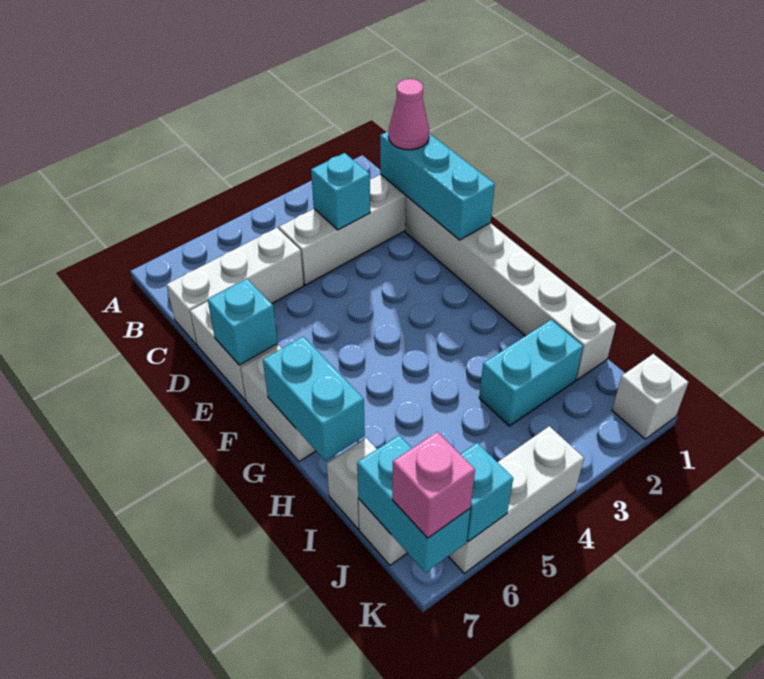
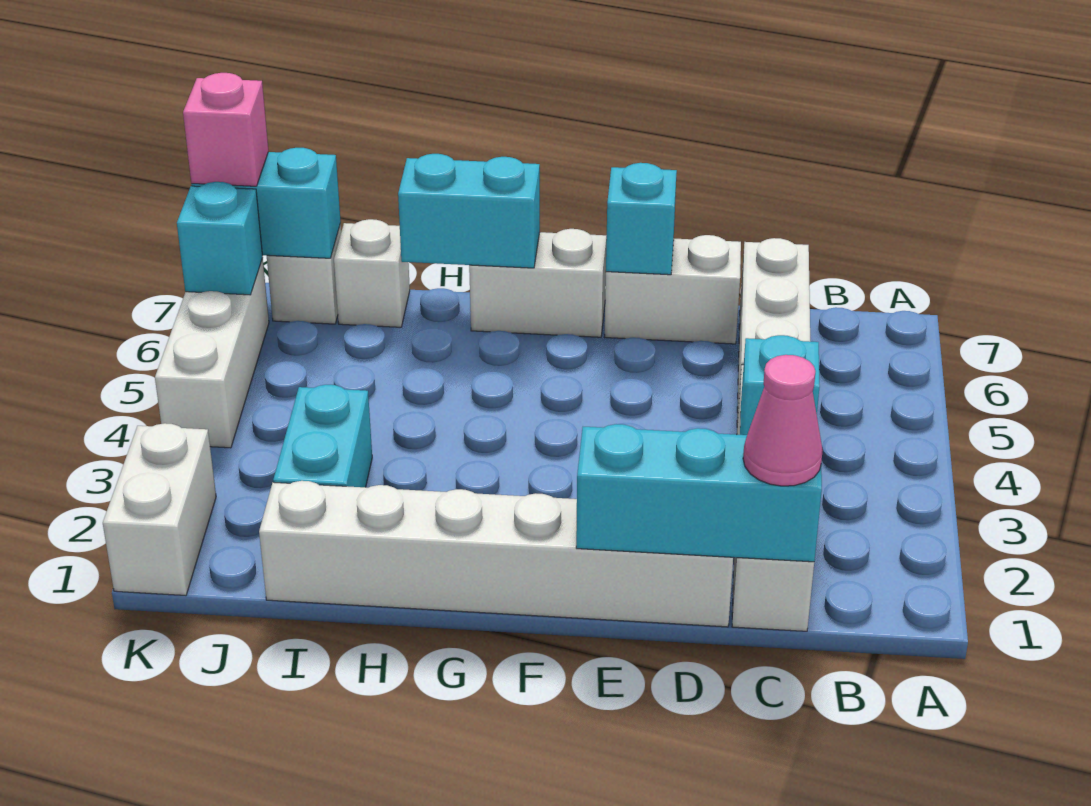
white 1x1 brick [612,354,688,439] -> white 1x2 brick [103,423,216,595]

